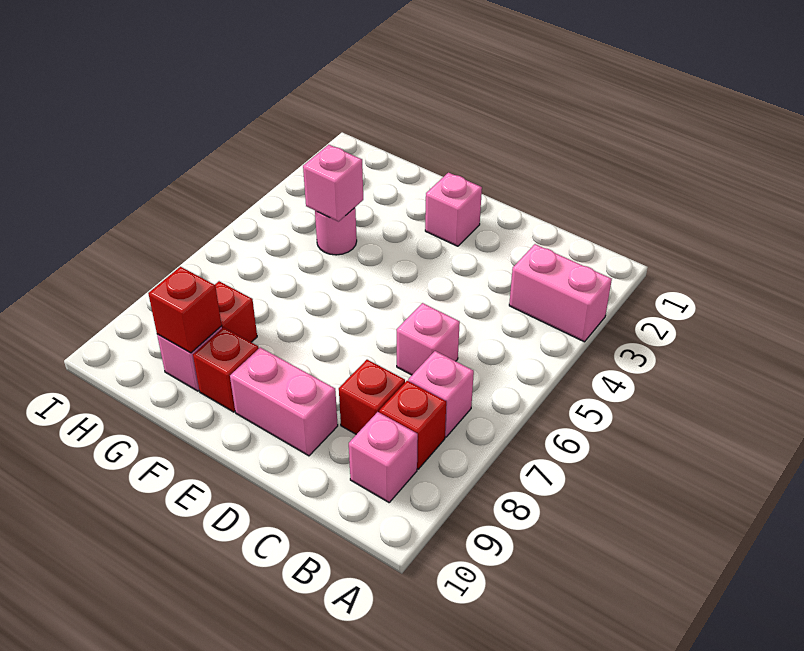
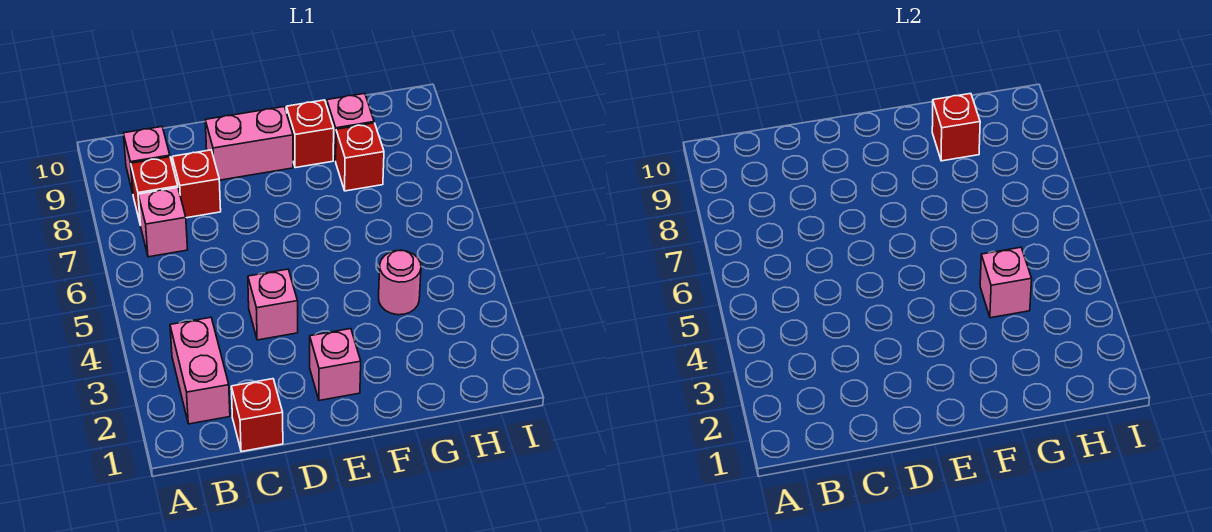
pink 1x2 brick [509,244,612,342] -> pink 1x2 brick turned to [170,317,230,424]
none -> red 1x1 brick [231,379,283,452]
pink 1x1 brick [397,303,460,375] -> pink 1x1 brick moved to [248,269,298,340]

